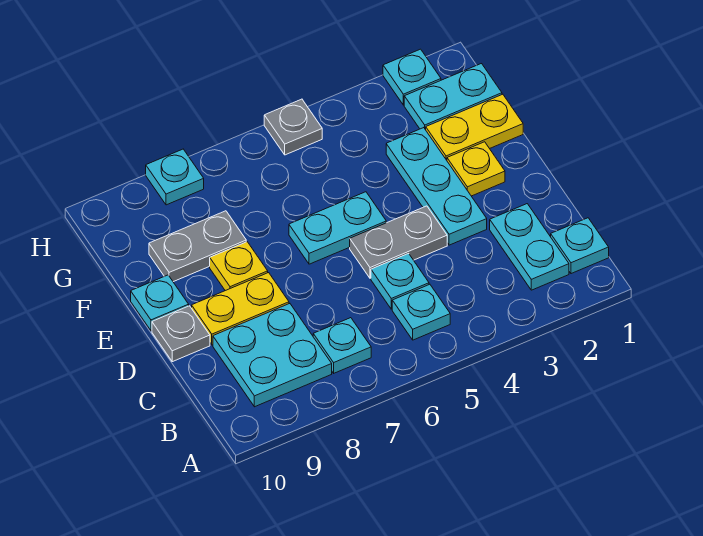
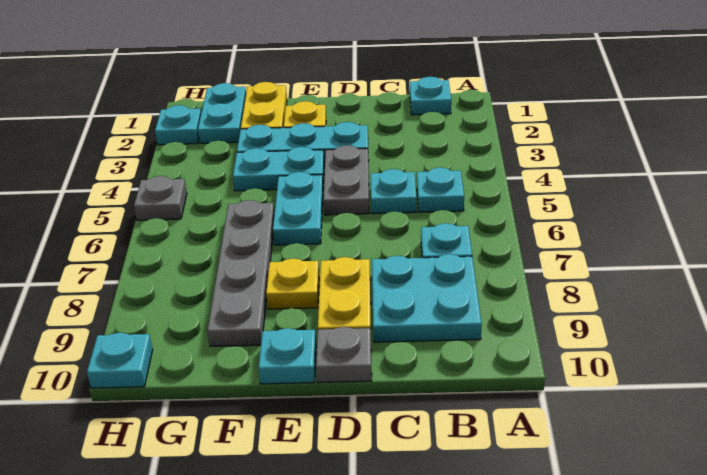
cyan 1x2 plate [490,204,569,290] -> cyan 1x2 plate moved to [233,147,324,191]
grey 1x2 plate [149,211,246,282] -> grey 1x4 plate [208,200,275,346]
cyan 1x1 plate [146,149,204,205] -> cyan 1x1 plate moved to [87,333,153,388]

